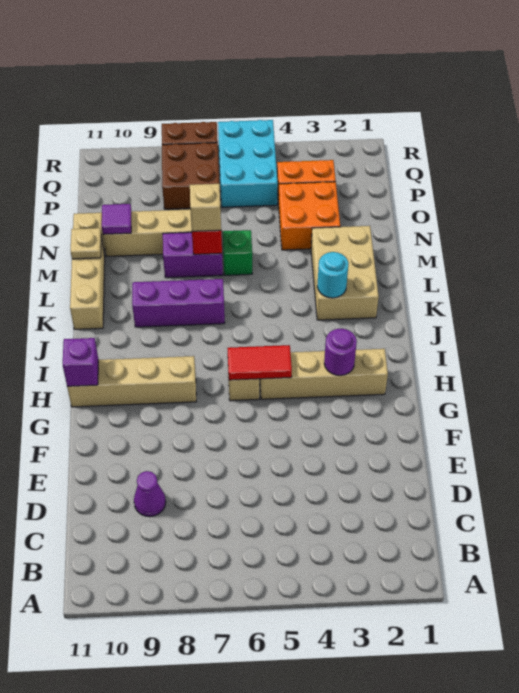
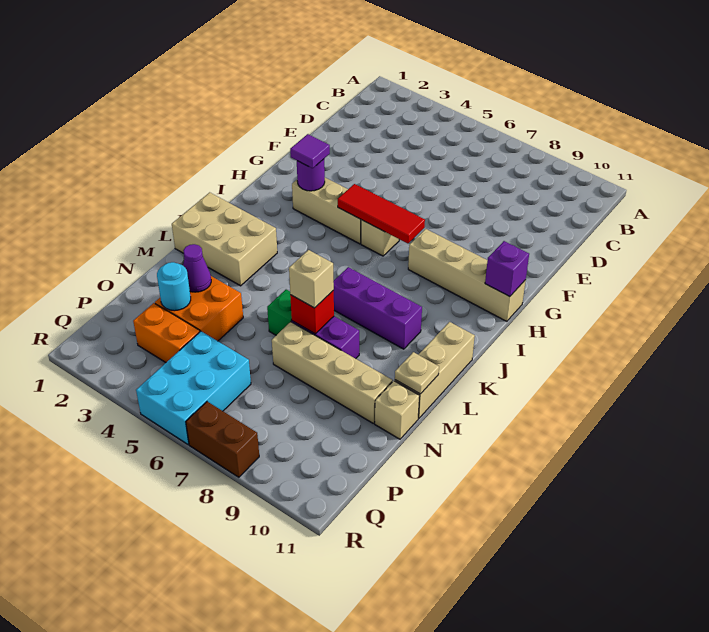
purple 1x1 cone [134,471,166,517] -> purple 1x1 cone moved to [183,244,211,292]
tan 1x4 brick [260,349,388,399] -> tan 1x3 brick [292,178,361,244]
red 1x2 tile [227,345,292,380] -> red 1x3 tile [338,184,425,243]
tan 2x3 brick [311,226,379,320] -> tan 2x3 brick turned to [172,192,277,286]
cyan 1x1 round brick [317,252,349,298] -> cyan 1x1 round brick moved to [157,262,191,311]
purple 1x1 tile [102,204,131,234] -> purple 1x1 tile moved to [290,134,330,168]
brown 2x2 brick [162,143,219,209] -> none

